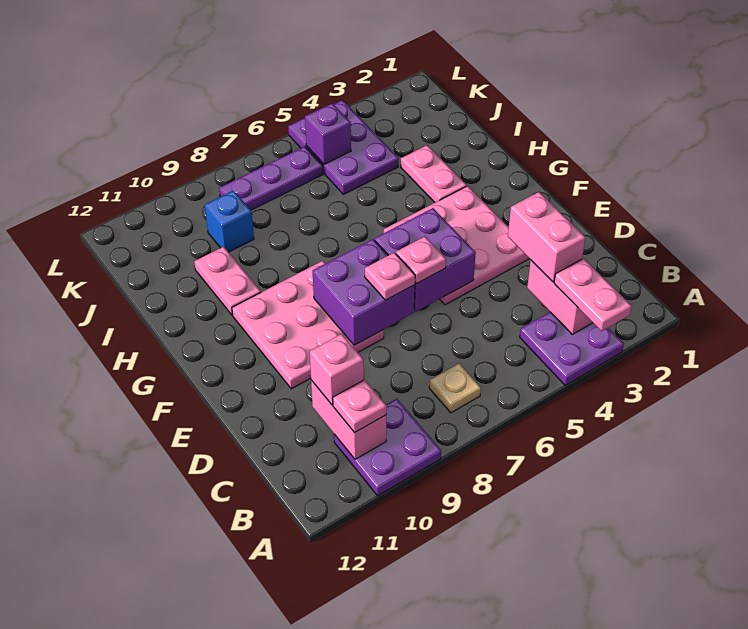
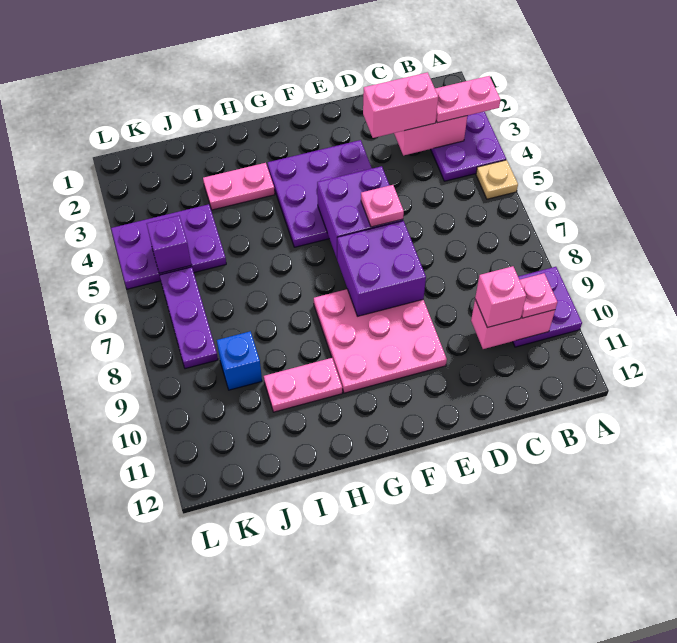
tan 1x1 plate [429,364,481,413] -> tan 1x1 plate moved to [476,160,518,199]
pink 3x3 plate [384,186,530,305] -> purple 3x3 plate [268,140,372,247]
pink 1x1 plate [365,252,415,300] -> none

